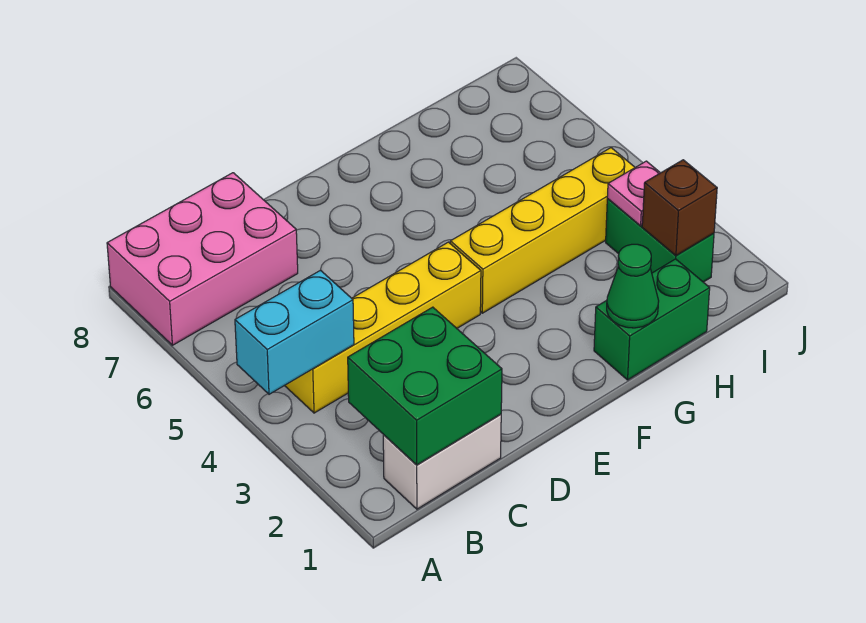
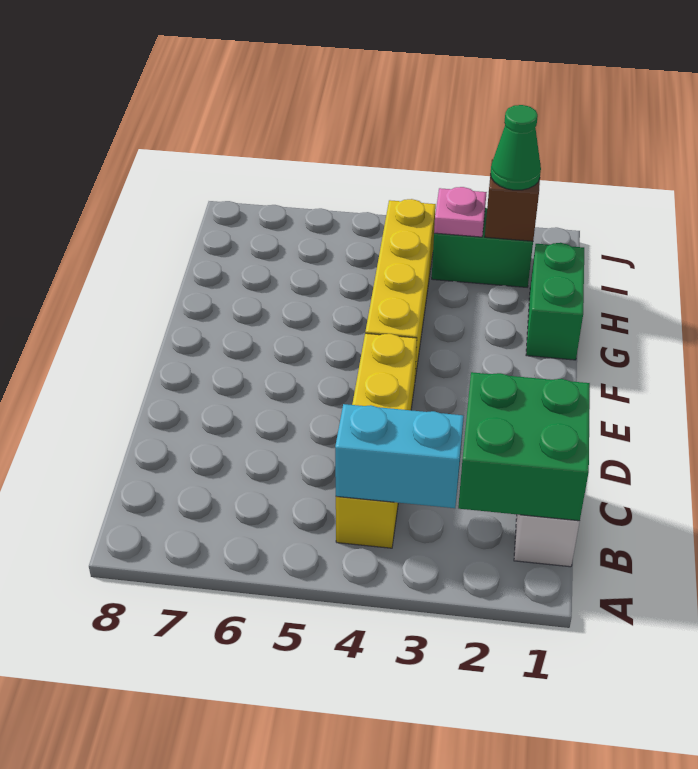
cyan 1x2 brick [235,270,354,394] -> cyan 1x2 brick turned to [335,404,464,508]
pink 2x3 brick [107,173,298,345] -> none
green 1x1 cone [607,244,659,328] -> green 1x1 cone moved to [491,105,541,190]

